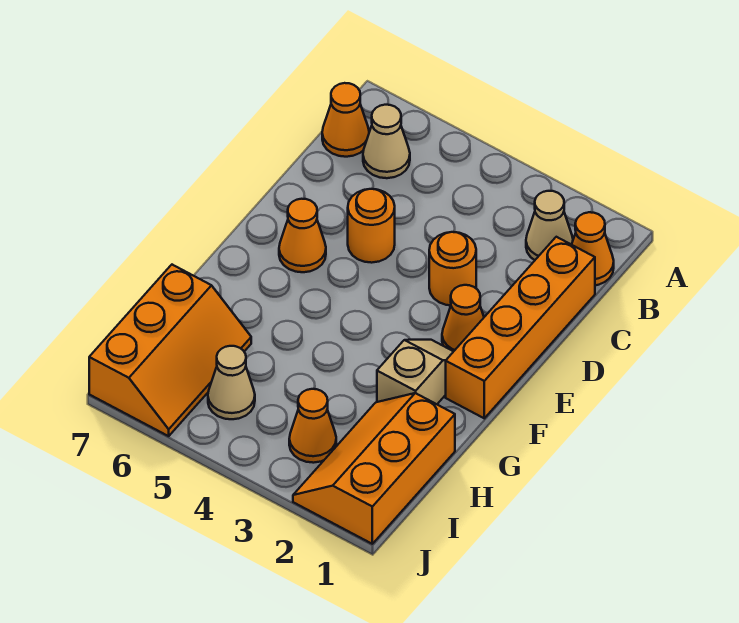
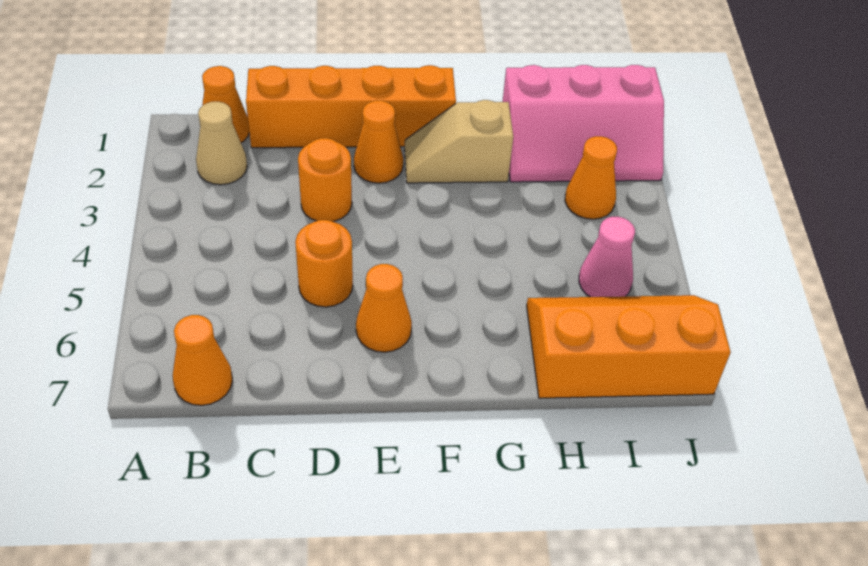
tan 1x1 cone [363,105,410,178] -> none
orange 2x3 slope [293,393,455,544] -> pink 2x3 slope [502,65,664,182]
tan 1x1 cone [208,346,255,419] -> pink 1x1 cone [579,217,635,297]

